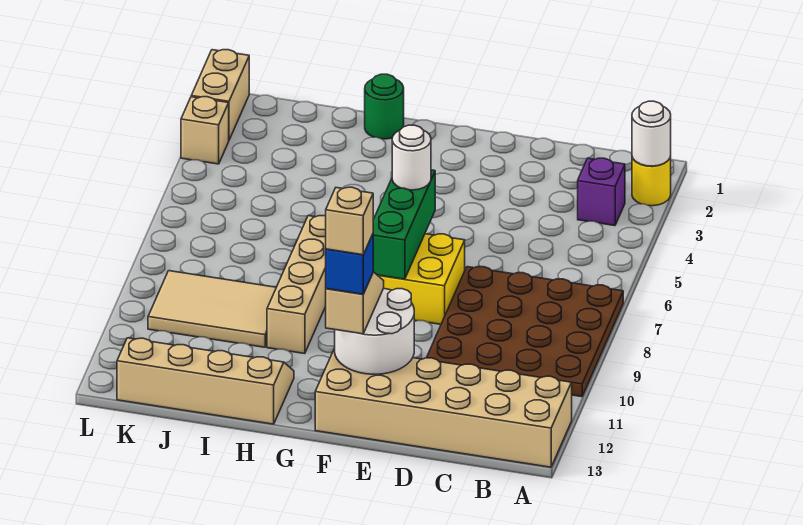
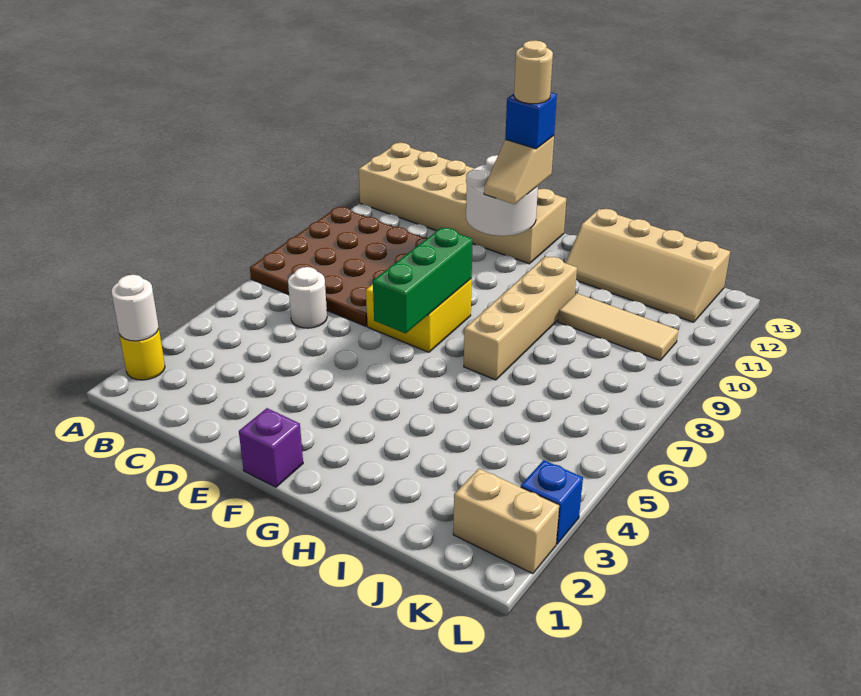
purple 1x1 brick [578,158,625,226] -> purple 1x1 brick moved to [239,408,303,487]
white 1x1 round brick [392,125,431,190] -> white 1x1 round brick moved to [288,267,327,328]
tan 1x1 brick [326,187,373,255] -> tan 1x1 round brick [514,40,553,104]
green 1x1 round brick [365,74,404,139] -> none
tan 2x3 tile [148,271,276,347] -> tan 1x3 tile [558,293,678,360]
tan 1x2 brick [191,50,249,140] -> tan 1x2 brick turned to [453,469,559,574]
tan 1x1 brick [181,97,229,164] -> blue 1x1 brick [521,460,583,544]

